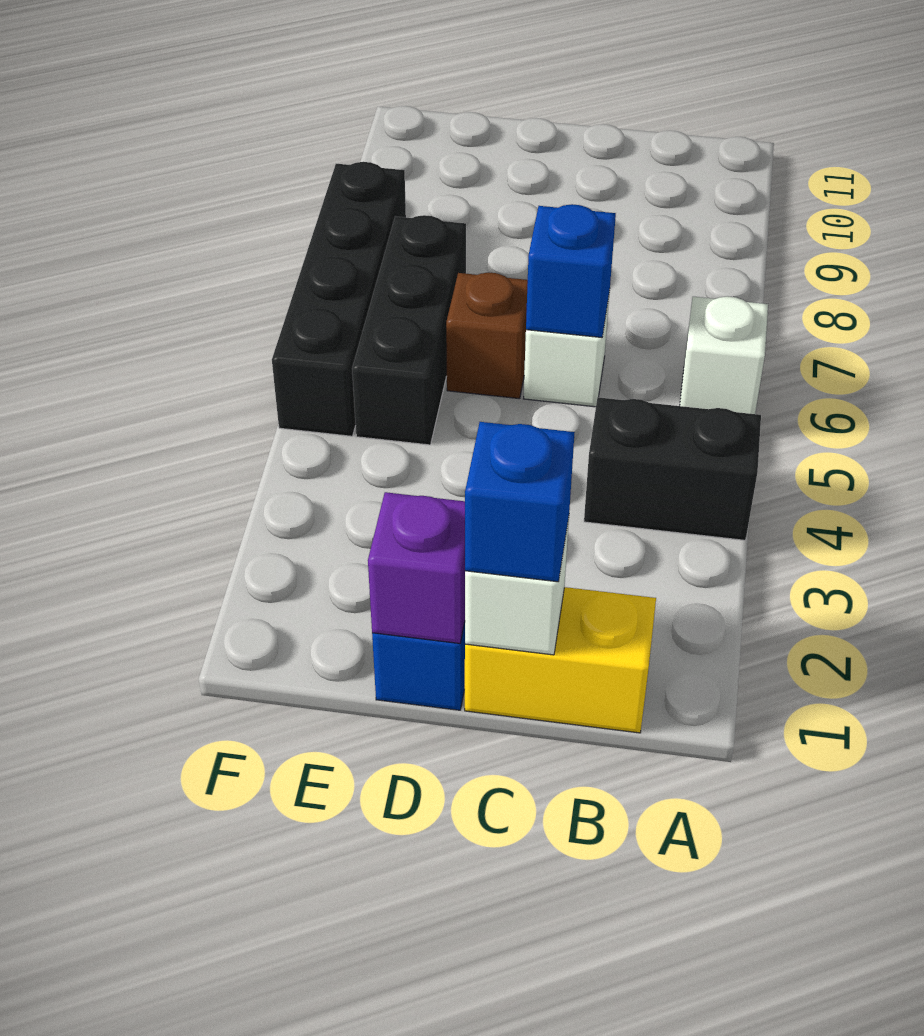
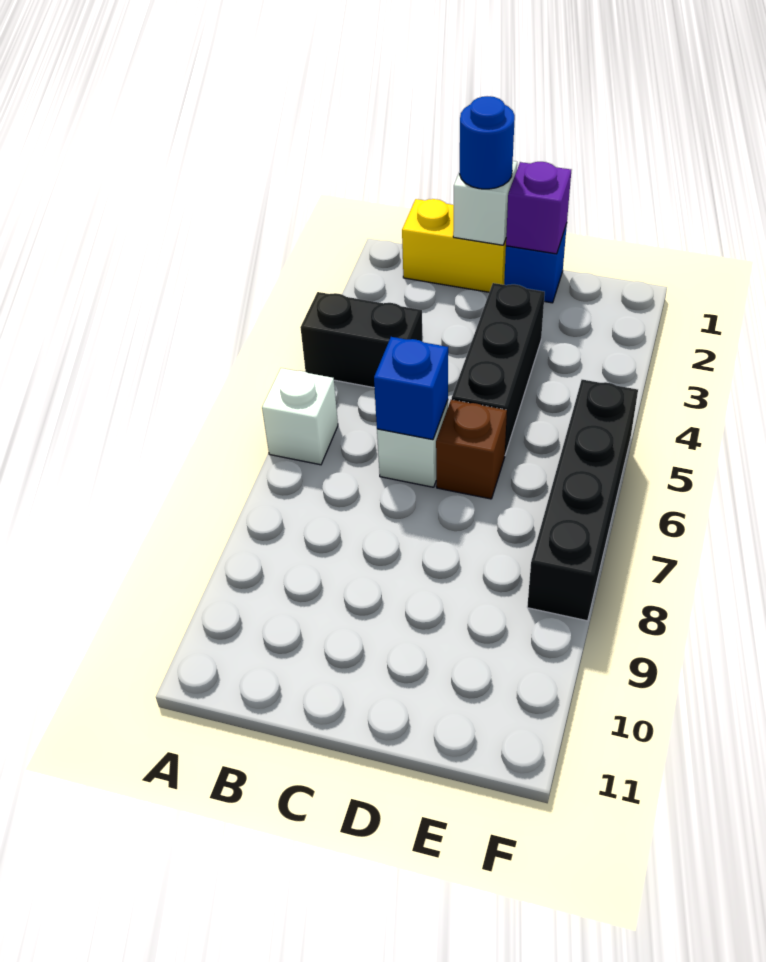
blue 1x1 brick [465,422,575,582] -> blue 1x1 round brick [460,96,515,189]
black 1x3 brick [352,215,466,445] -> black 1x3 brick moved to [452,283,545,454]

